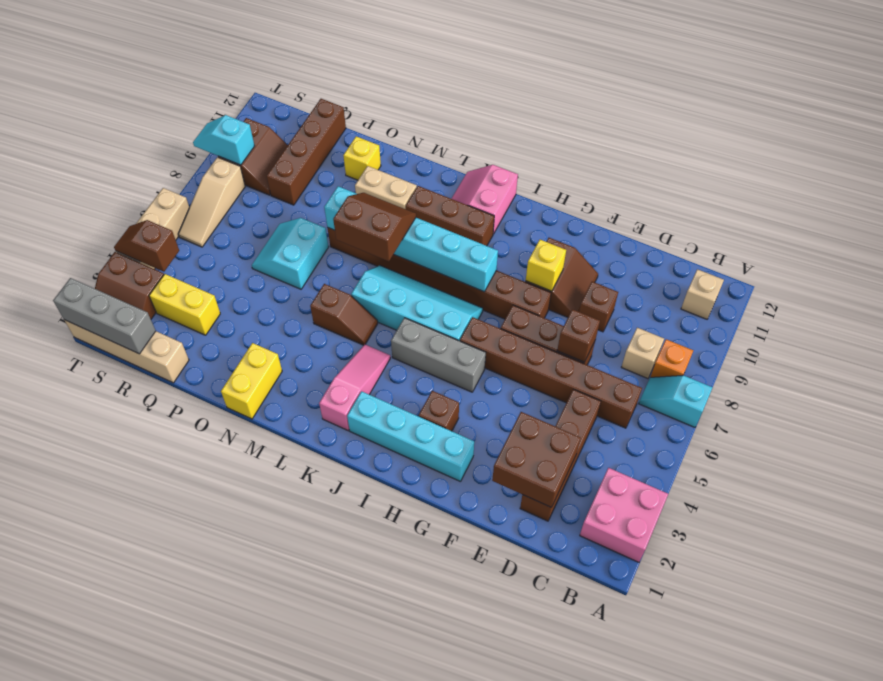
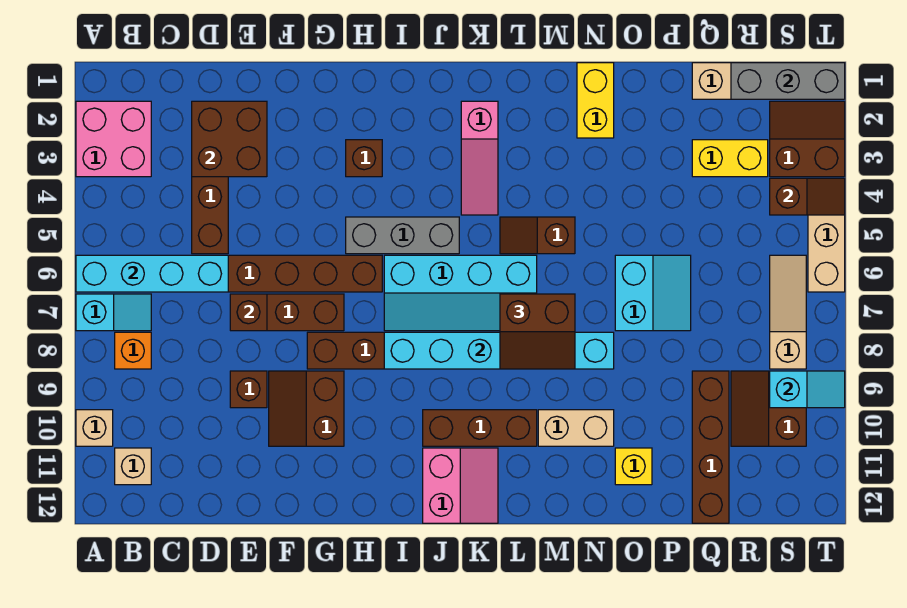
tan 1x1 brick [621,328,664,379] -> tan 1x1 brick moved to [76,410,113,446]
cyan 1x4 brick [347,391,474,482] -> cyan 1x4 brick moved to [76,255,228,292]
yellow 1x1 brick [526,240,566,291] -> none

